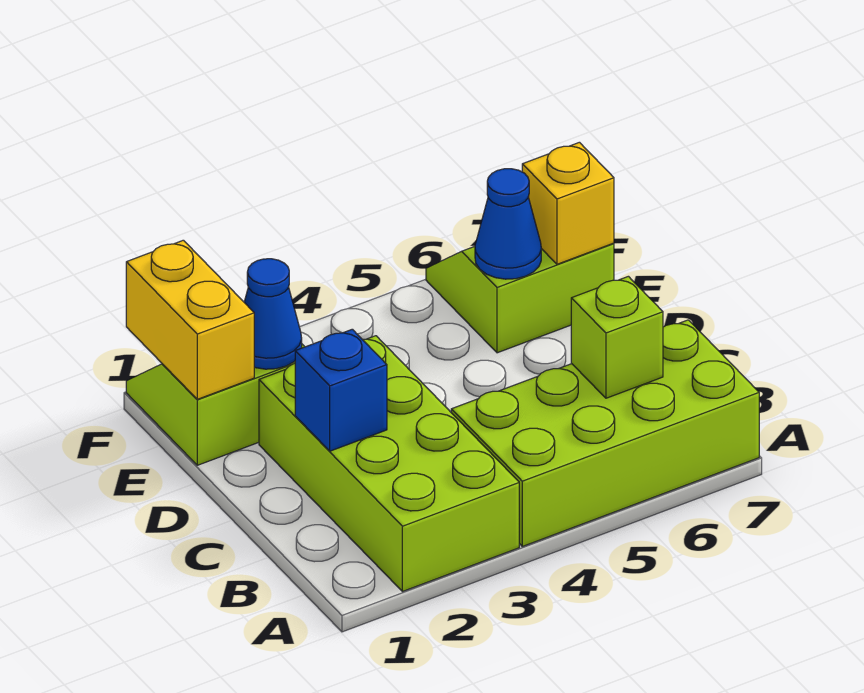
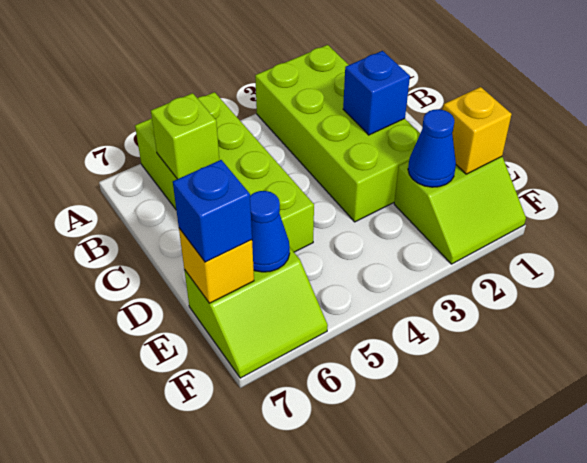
lime 2x4 brick [451,320,759,546] -> lime 2x4 brick turned to [135,92,314,252]
yellow 1x2 brick [126,240,254,399] -> yellow 1x1 brick [443,87,512,174]
none -> blue 1x1 brick [173,160,252,262]

